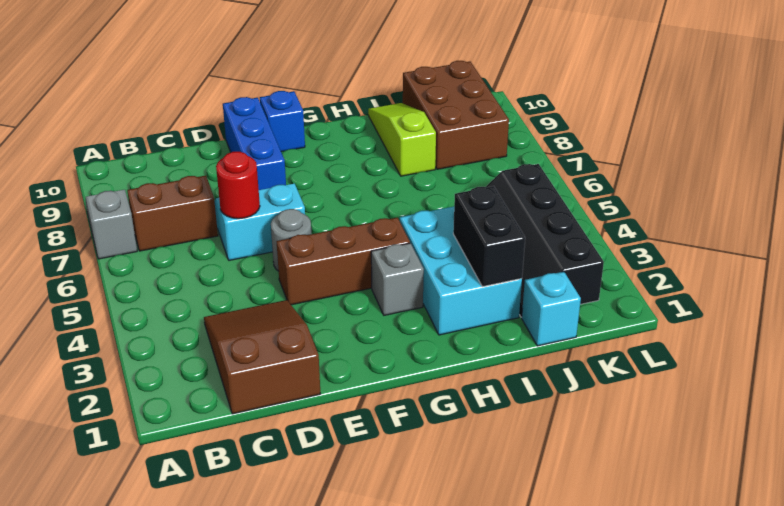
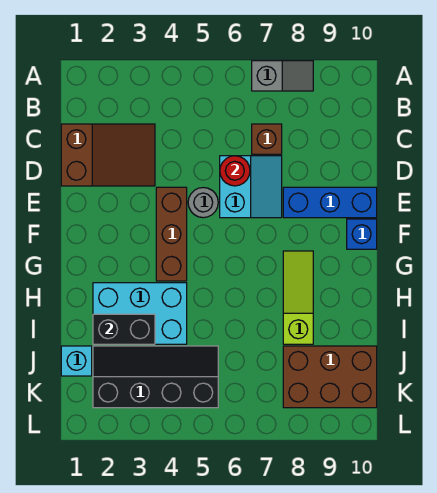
brown 1x2 brick [127,176,218,251] -> brown 1x1 brick [252,124,282,154]
grey 1x1 brick [371,243,424,315] -> none
lime 1x3 slope [368,103,436,176] -> lime 1x3 slope turned to [283,251,313,344]

